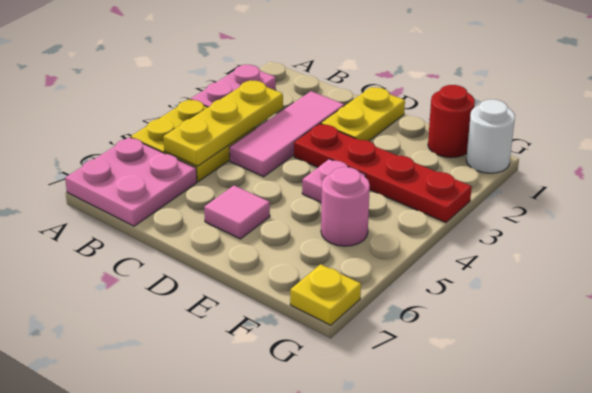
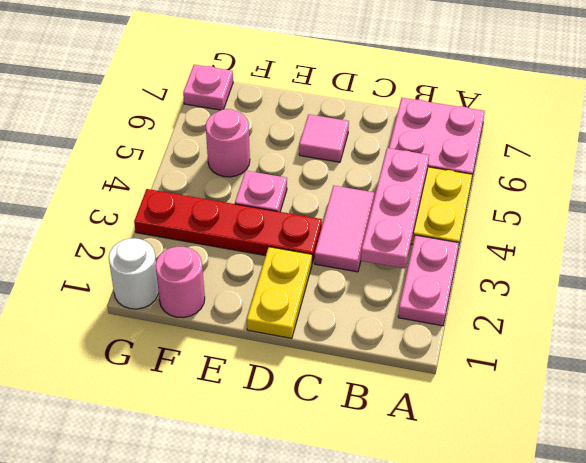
yellow 1x3 plate [163,81,283,166] -> pink 1x3 plate [361,148,429,268]
pink 1x3 tile [229,91,344,177] -> pink 1x2 tile [315,186,375,272]
red 1x1 round brick [428,85,475,158] -> pink 1x1 round brick [156,247,205,318]
yellow 1x1 plate [290,264,361,325] -> pink 1x1 plate [183,65,233,110]

